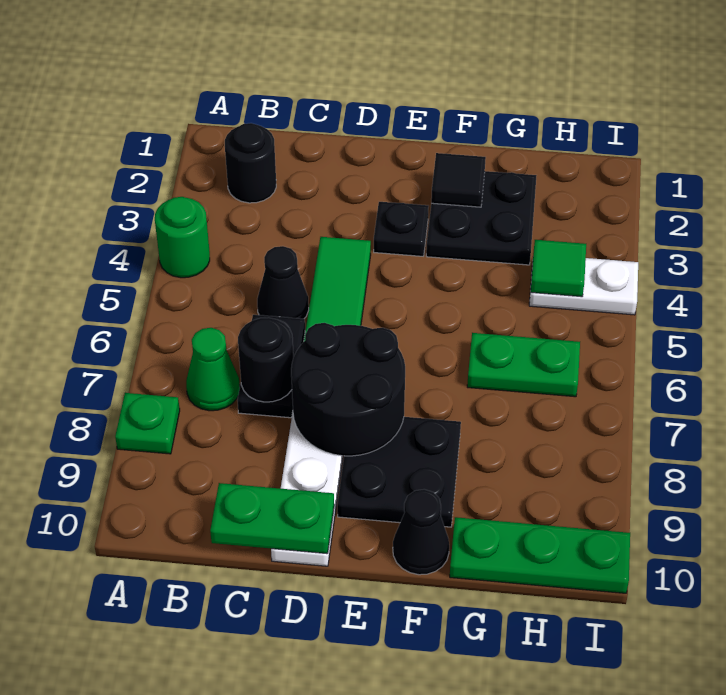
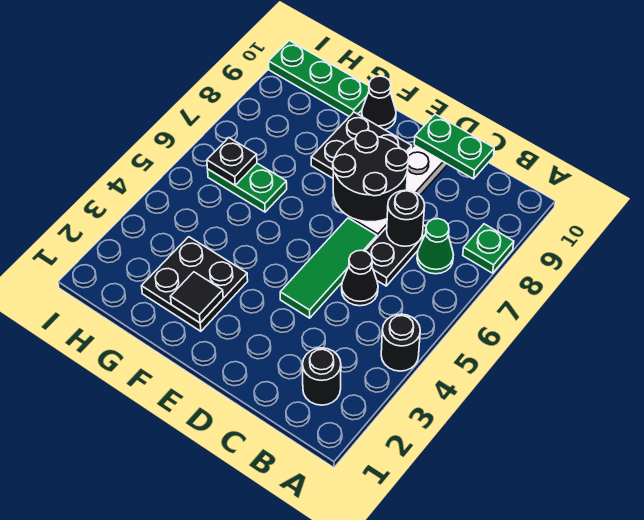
green 1x1 round brick [155,197,210,278] -> black 1x1 round brick [381,314,420,371]
black 1x1 plate [374,202,429,256] -> black 1x1 plate moved to [207,138,257,185]
white 1x2 plate [529,258,638,315] -> none
green 1x1 tile [531,240,586,297] -> none

